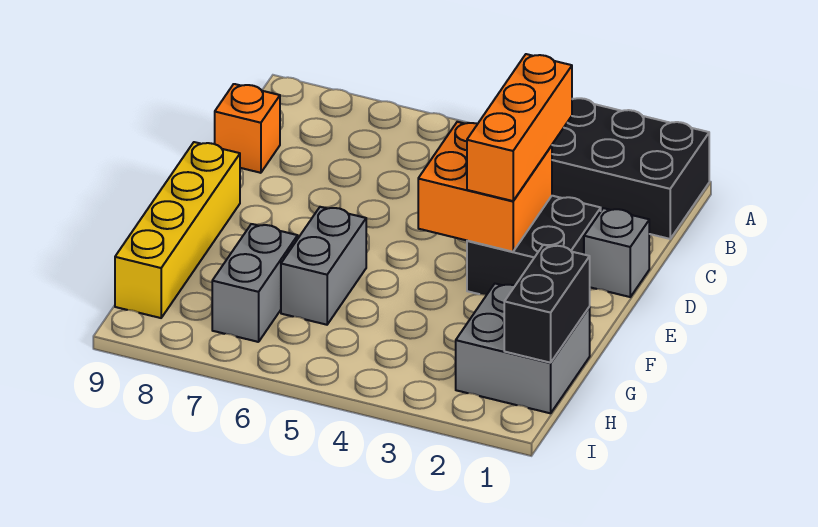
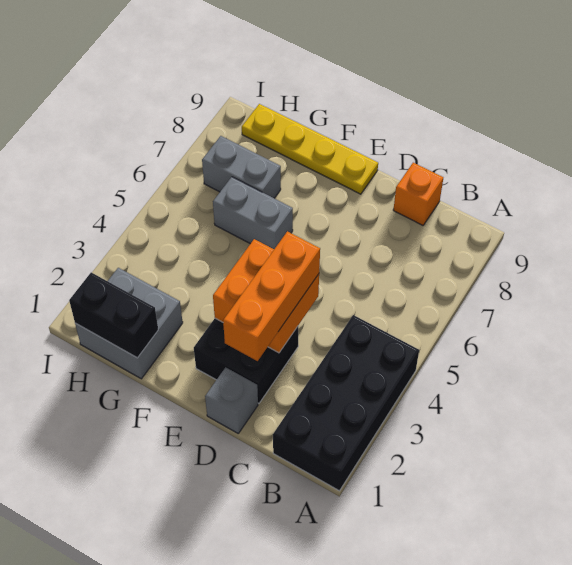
orange 1x3 brick [467,54,572,201] -> orange 1x3 brick turned to [223,231,320,361]
yellow 1x4 brick [115,142,240,318] -> yellow 1x4 plate [242,104,378,194]

